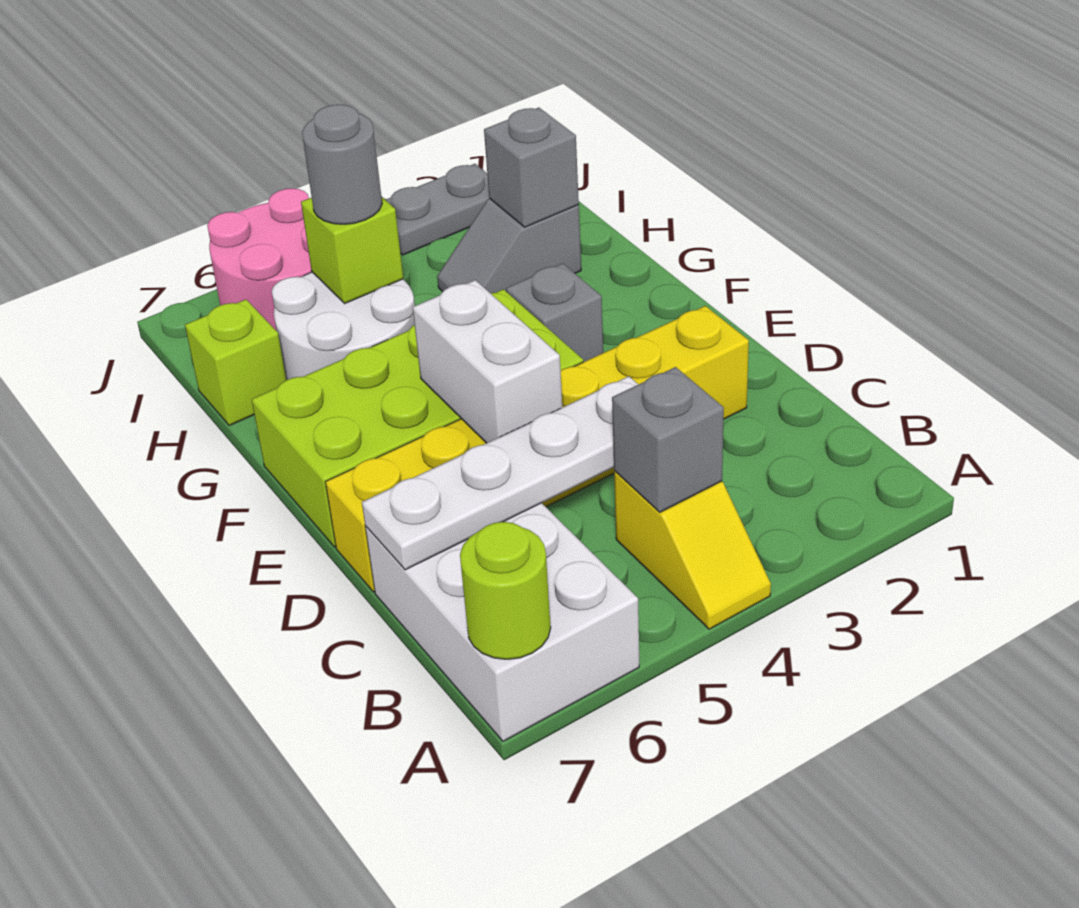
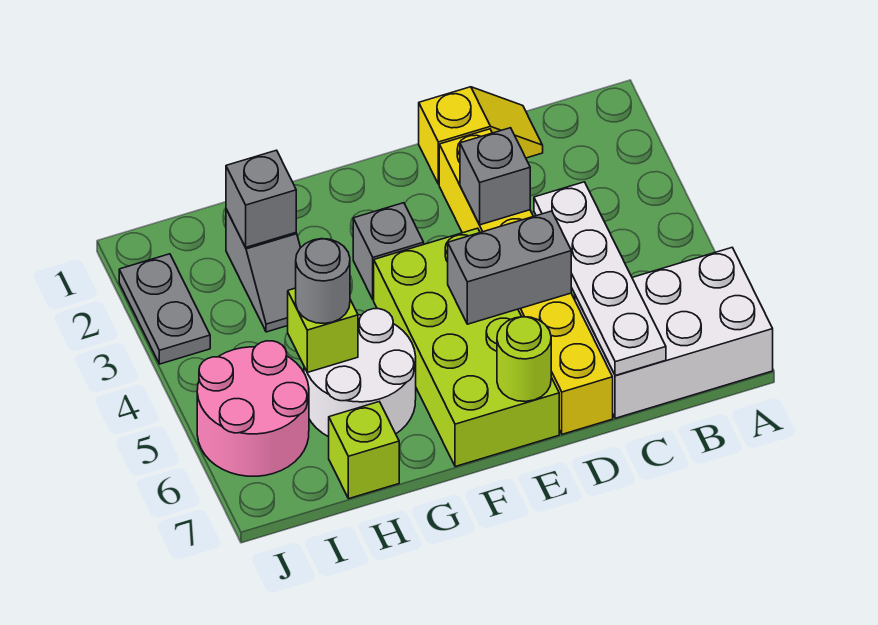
yellow 1x2 slope [614,471,771,629] -> yellow 1x2 slope moved to [419,87,543,184]
lime 1x1 round brick [460,522,551,659] -> lime 1x1 round brick moved to [497,317,551,402]
grey 1x1 brick [612,367,724,512] -> grey 1x1 brick moved to [460,128,530,225]
white 1x2 brick [413,280,562,443] -> grey 1x2 brick [448,211,571,324]

